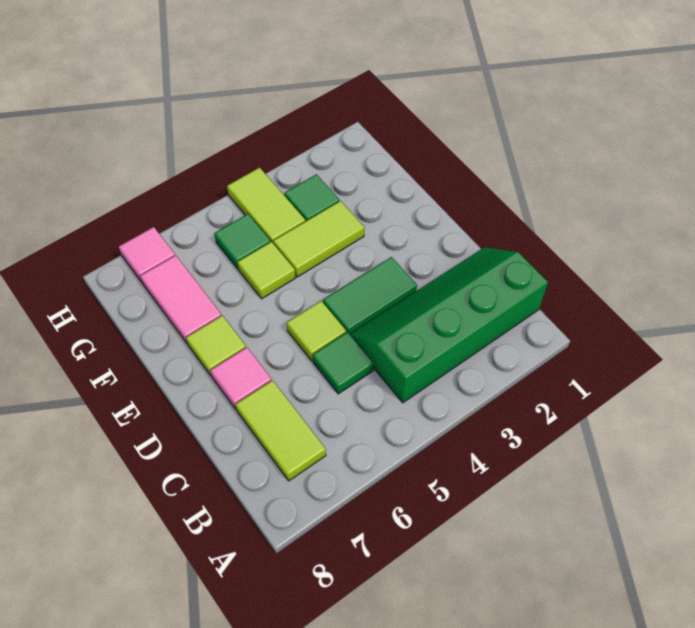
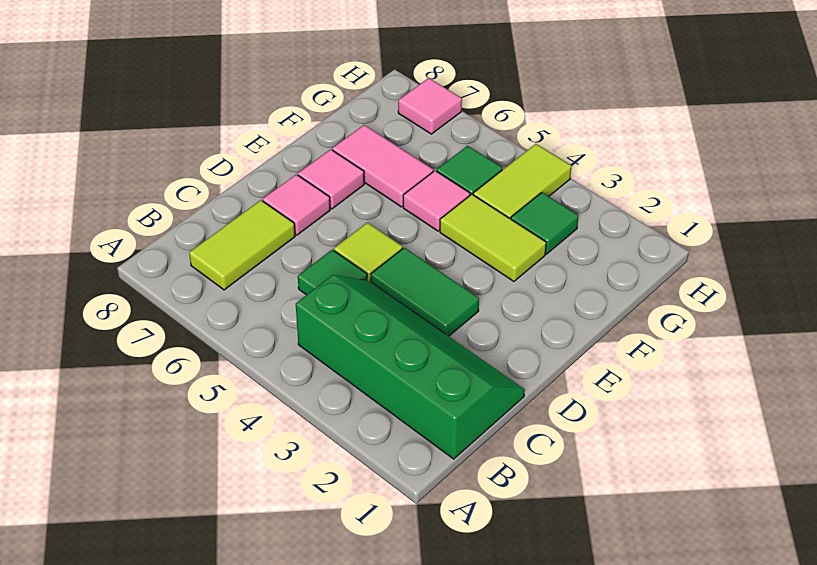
lime 1x1 tile [186,316,246,376] -> pink 1x1 tile [298,149,364,209]
lime 1x1 tile [237,242,295,299] -> pink 1x1 tile [403,171,470,231]
pink 1x2 tile [140,255,222,344] -> pink 1x2 tile turned to [332,125,433,207]

